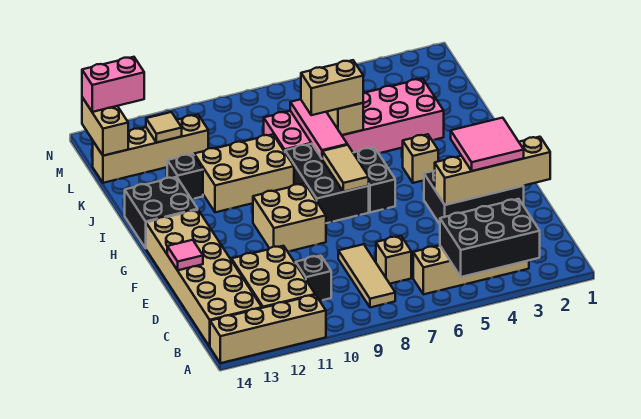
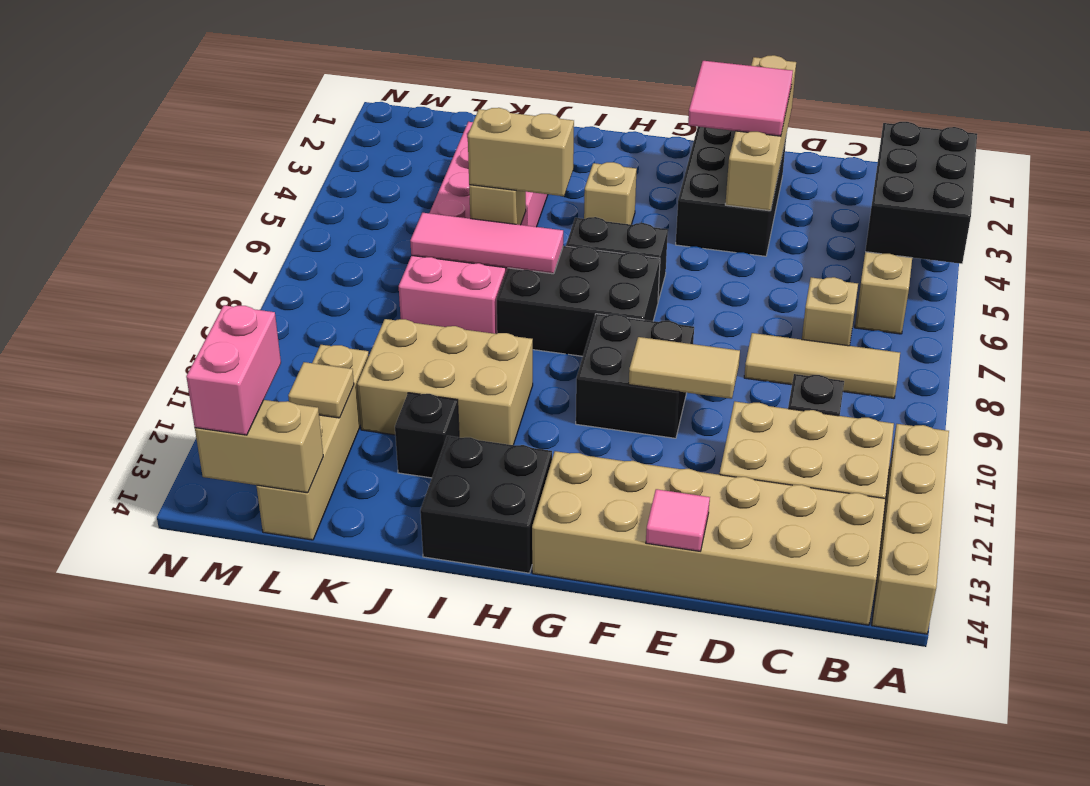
tan 2x2 brick [253,184,326,251] -> black 2x2 brick [576,314,694,438]
tan 1x2 tile [322,145,369,192] -> tan 1x2 tile moved to [629,337,740,399]
tan 2x3 brick [194,134,294,212] -> tan 2x3 brick turned to [357,319,533,445]
tan 1x2 brick [301,60,363,115] -> tan 1x2 brick turned to [468,108,574,196]

